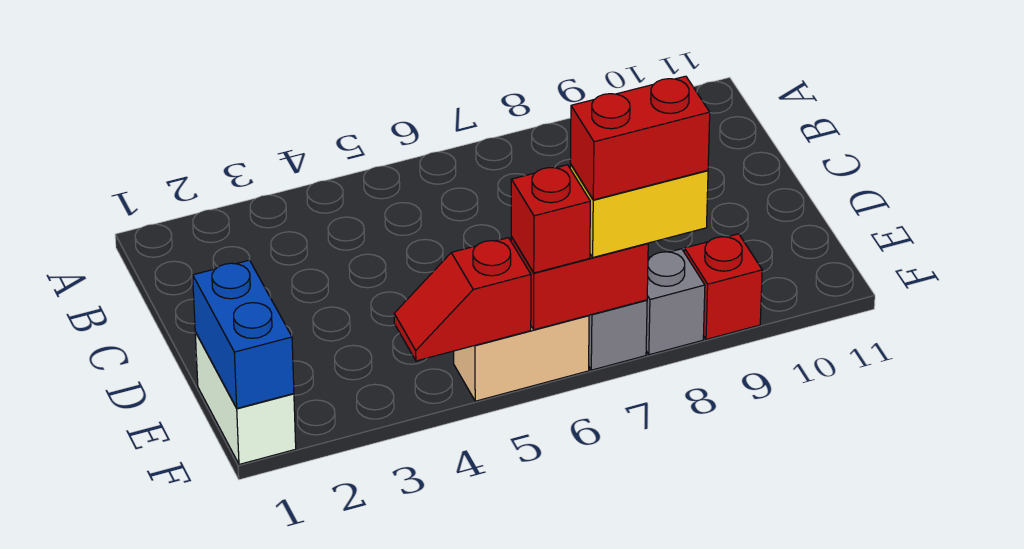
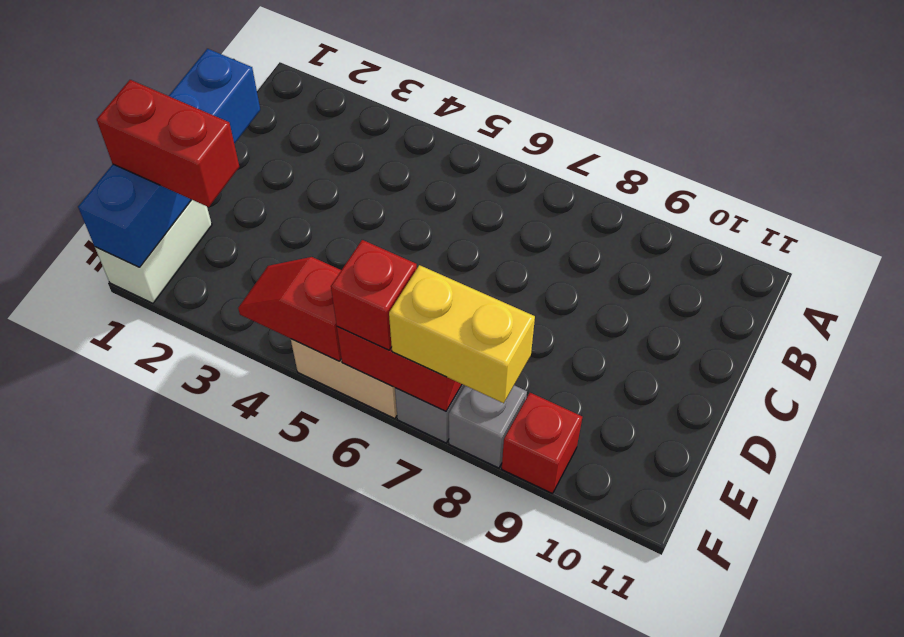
blue 1x2 brick [193,260,294,408] -> blue 1x4 brick [78,49,260,267]
red 1x2 brick [570,76,710,200] -> red 1x2 brick moved to [97,80,239,207]

